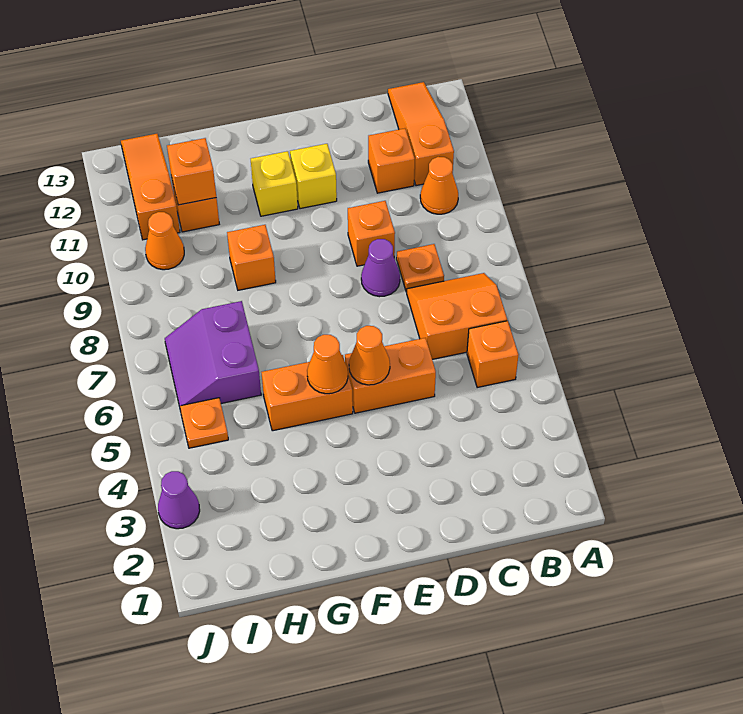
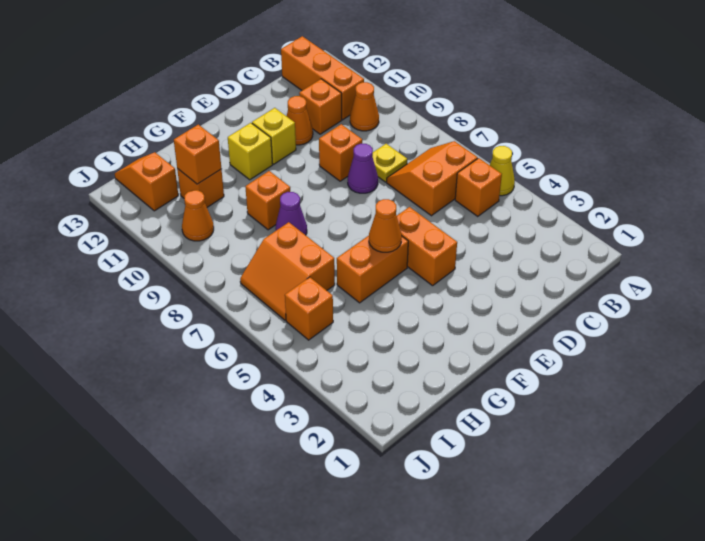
none -> yellow 1x1 cone [490,146,515,196]
orange 1x3 slope [388,82,454,186] -> orange 1x3 brick [281,36,364,120]
orange 1x1 plate [397,244,444,292] -> yellow 1x1 plate [373,144,407,182]
orange 1x2 brick [345,338,436,413] -> orange 1x2 brick turned to [397,207,457,286]
orange 1x1 cone [349,326,390,385] -> orange 1x1 cone moved to [287,96,313,145]
purple 2x2 slope [165,301,261,406] -> orange 2x2 slope [240,222,335,320]
orange 1x1 plate [180,398,228,448] -> orange 1x1 brick [285,277,333,340]
orange 1x3 slope [121,134,180,240] -> orange 1x2 slope [115,152,178,211]
purple 1x1 cone [158,471,200,529] -> purple 1x1 cone moved to [275,192,307,235]

